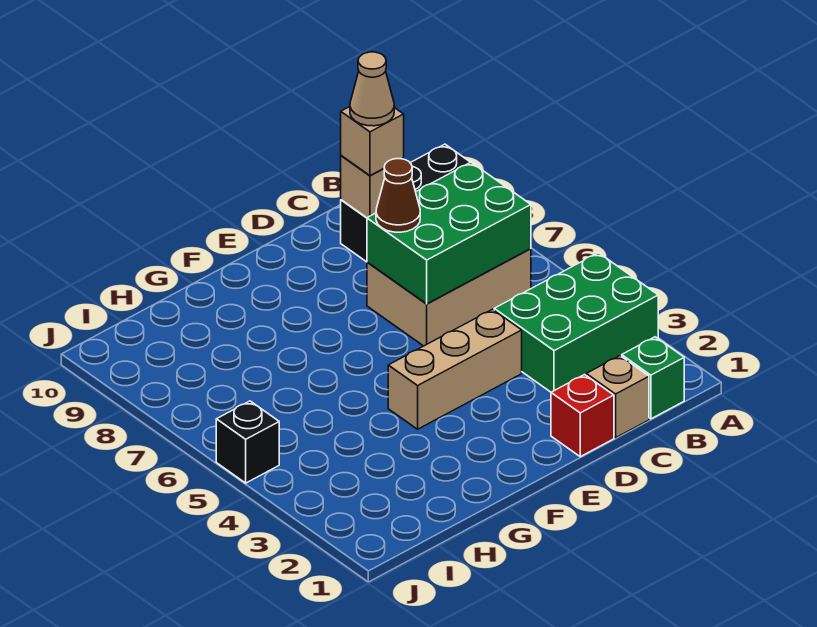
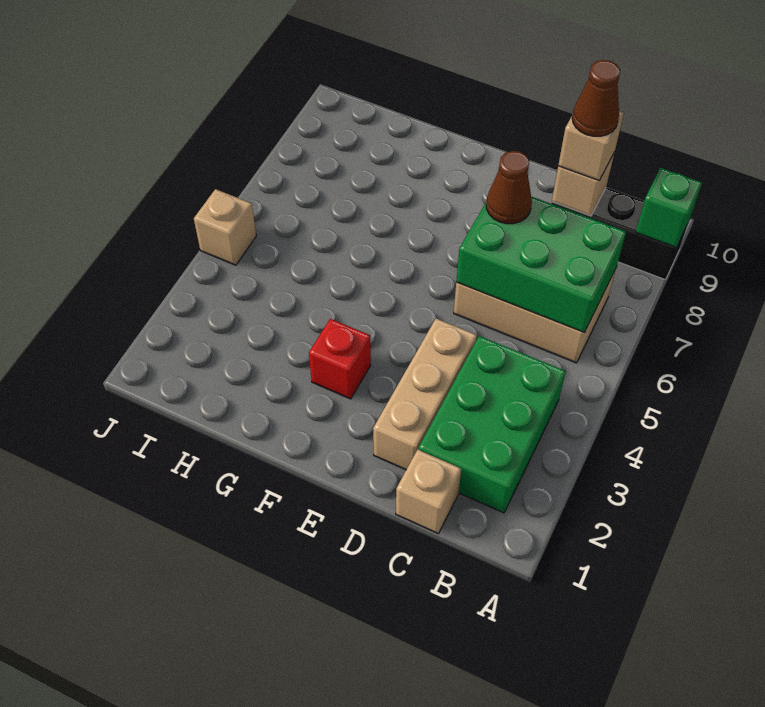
green 2x3 brick [494,253,658,392] -> green 2x3 brick turned to [418,336,566,513]
green 1x1 brick [622,337,684,419] -> green 1x1 brick moved to [636,168,702,248]
tan 1x1 cone [350,52,394,126] -> brown 1x1 cone [572,60,620,136]
red 1x1 brick [551,375,614,457] -> red 1x1 brick moved to [309,319,371,399]
tan 1x3 brick [388,309,522,429] -> tan 1x3 brick turned to [373,319,477,470]
black 1x1 brick [216,401,279,483] -> tan 1x1 brick [194,189,256,265]

